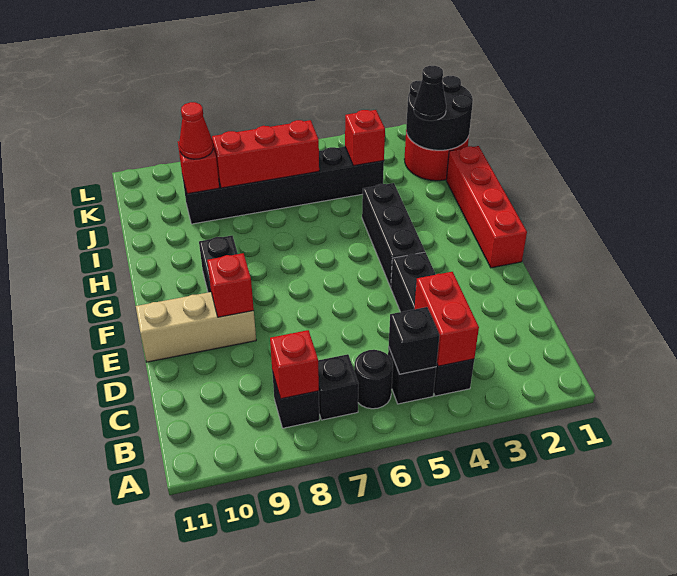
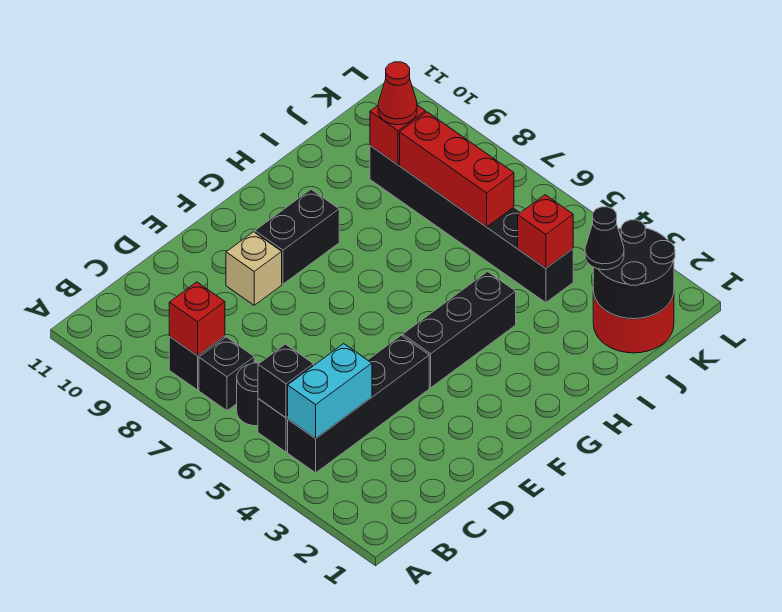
red 1x2 brick [415,272,479,366] -> cyan 1x2 brick [288,344,372,439]
tan 1x3 brick [136,292,256,362] -> tan 1x1 brick [226,232,282,305]
red 1x1 brick [207,253,254,317] -> none
red 1x4 brick [446,146,527,268] -> none

